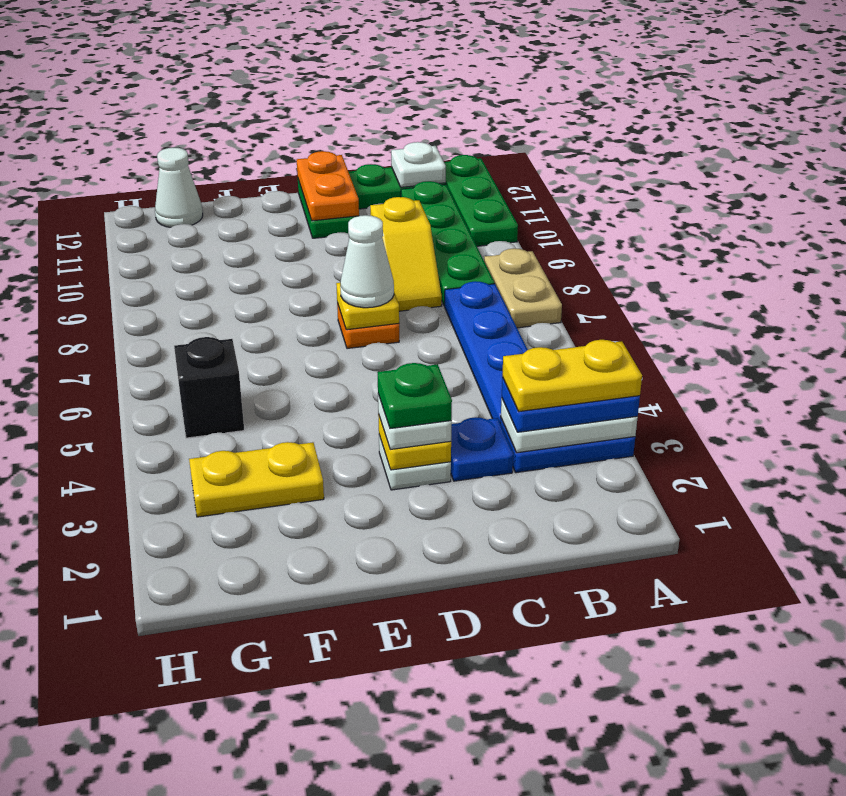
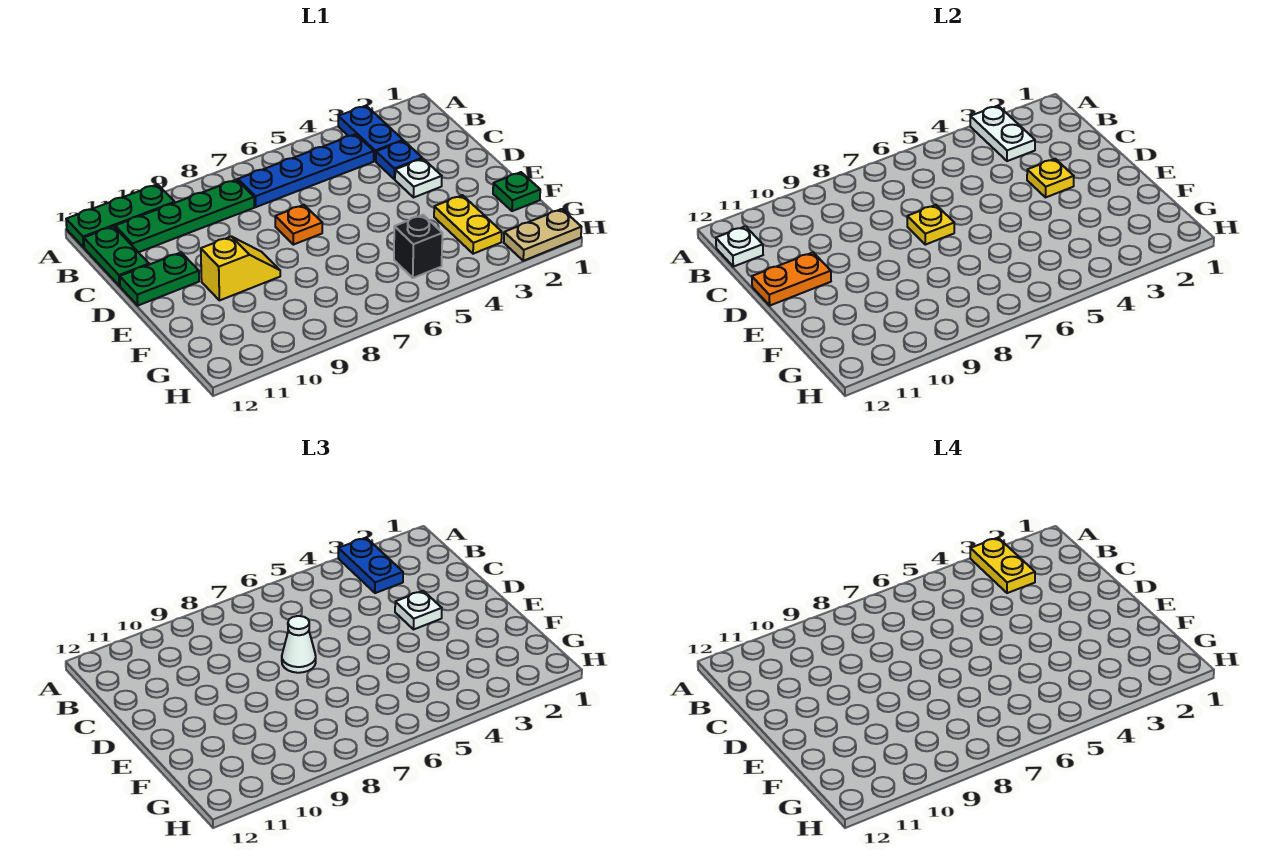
tan 1x2 plate [484,248,562,328] -> tan 1x2 plate moved to [504,209,581,261]
yellow 1x2 slope [370,197,442,311] -> yellow 1x2 slope moved to [201,236,280,300]
green 1x1 plate [377,363,452,429] -> green 1x1 plate moved to [493,172,540,211]
white 1x1 cone [155,148,203,227] -> none

